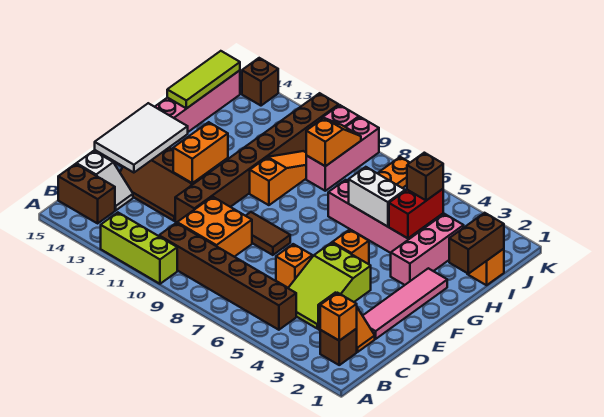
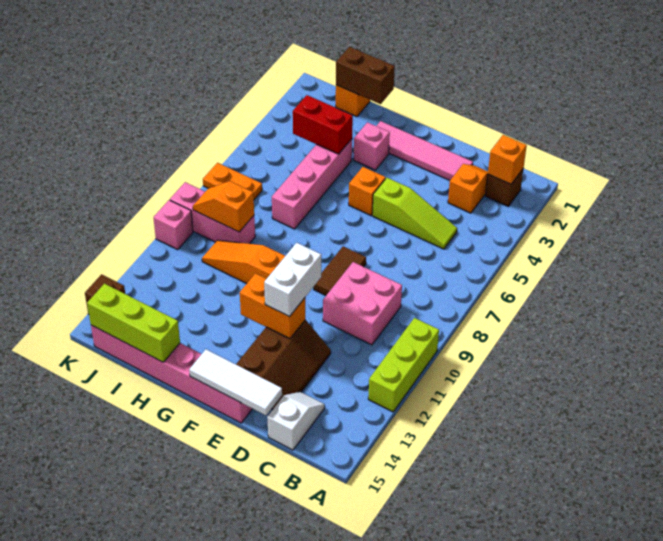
brown 1x6 brick [159,223,296,330] -> none
brown 1x2 brick [58,164,115,223] -> none
lime 2x3 slope [288,243,371,328] -> lime 1x3 slope [372,178,457,249]
orange 2x2 brick [177,197,252,257] -> pink 2x2 brick [323,262,402,345]
orange 1x1 brick [276,244,312,288] -> none
brown 1x8 brick [175,93,339,222] -> none
white 2x3 tile [95,103,188,173] -> white 1x3 tile [189,349,282,415]
pink 1x3 brick [391,214,464,285] -> pink 1x1 brick [354,122,390,170]
white 1x2 brick [349,167,405,227] -> white 1x2 brick moved to [264,243,321,317]
lime 1x3 tile [167,51,240,109] -> lime 1x3 brick [87,284,180,362]
brown 1x1 brick [407,153,443,201] -> none

